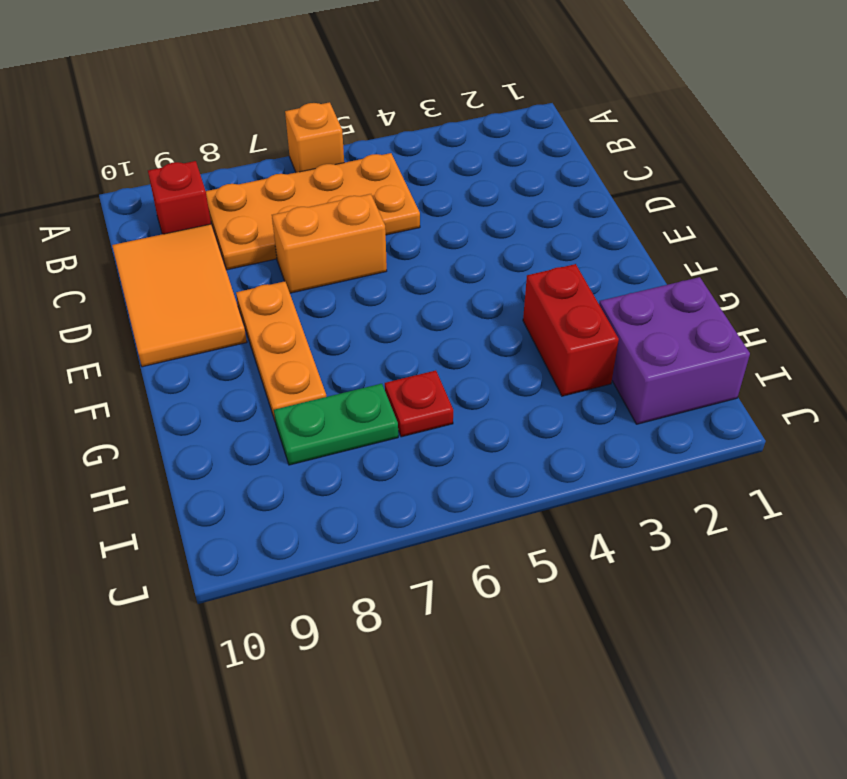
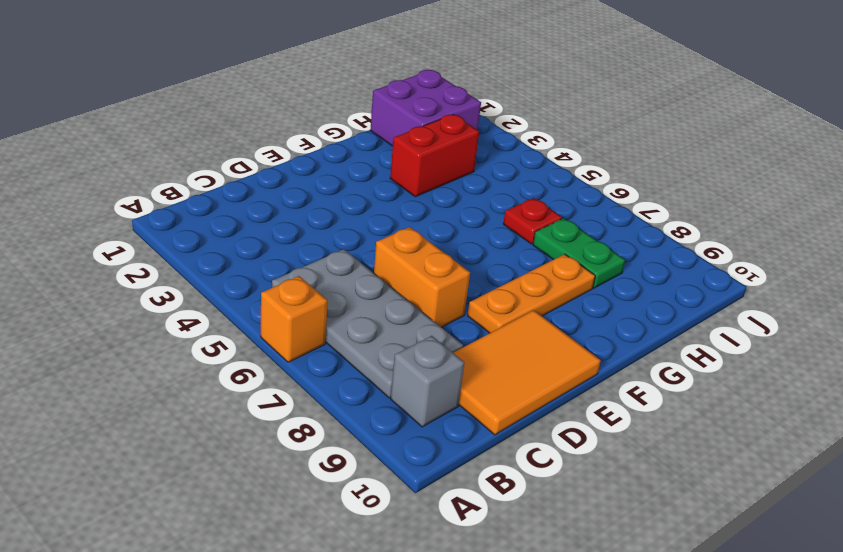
orange 2x4 plate [206,153,420,270] -> grey 2x4 plate [272,249,463,398]
red 1x1 brick [148,161,211,234] -> grey 1x1 brick [391,336,464,427]

